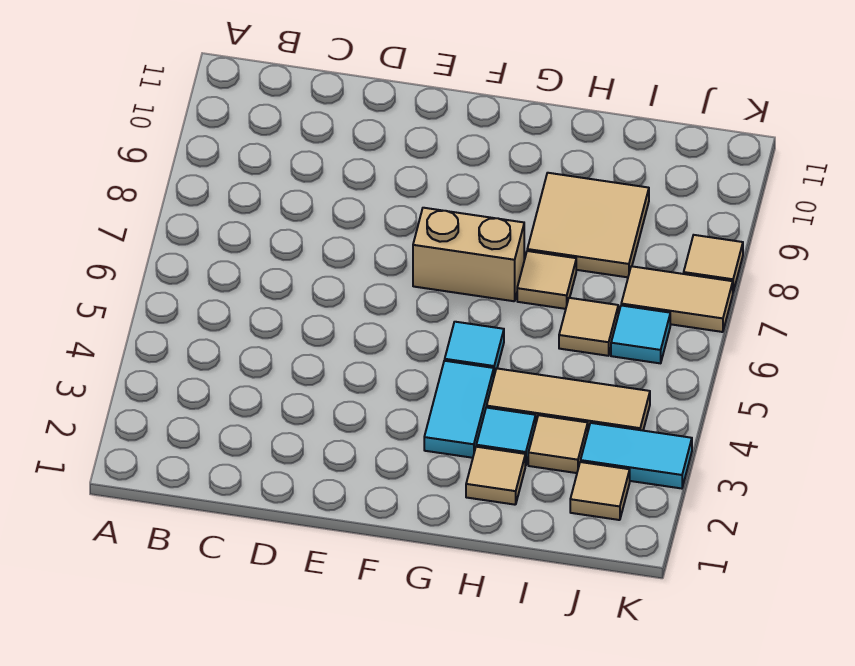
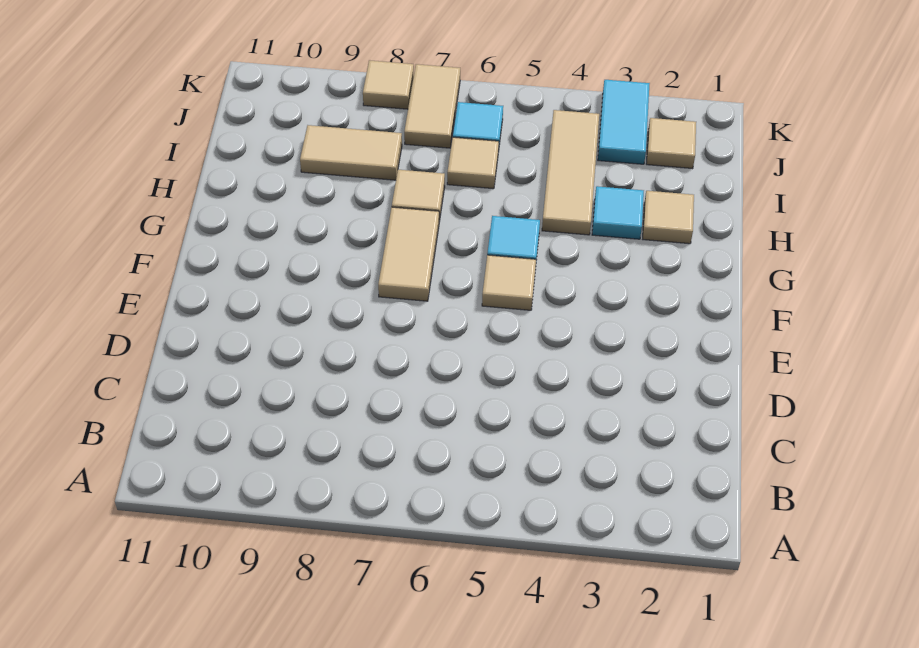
tan 1x2 brick [413,208,524,301] -> tan 1x2 tile [378,207,439,301]
cyan 1x2 tile [424,361,494,458] -> none
tan 2x2 tile [527,173,649,277] -> tan 1x2 tile [300,125,402,180]
tan 1x1 tile [528,415,588,473] -> tan 1x1 tile moved to [482,255,536,310]

